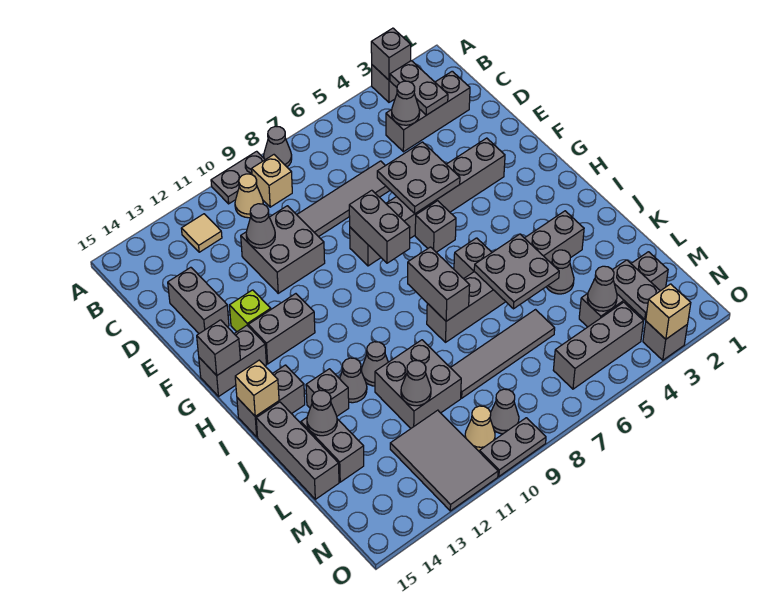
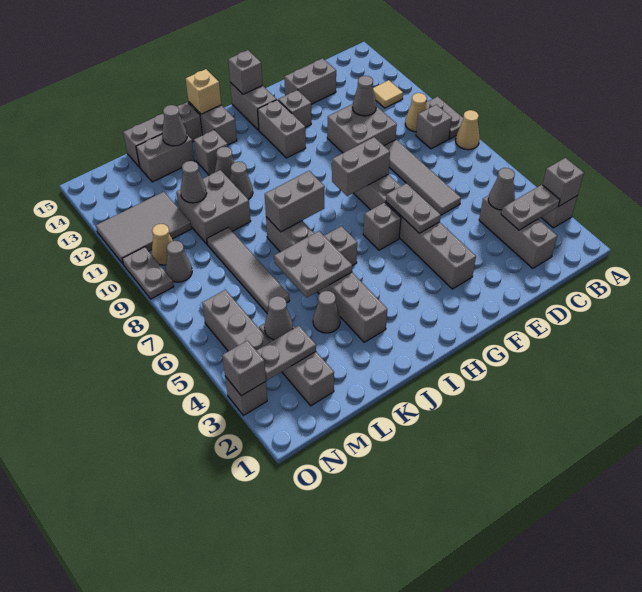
grey 1x1 cone [264,126,292,167] -> tan 1x1 cone [456,110,480,150]
tan 1x1 brick [252,155,292,207] -> grey 1x1 brick [416,104,452,149]
grey 2x2 plate [377,142,460,214] -> grey 1x2 plate [386,183,441,233]
lime 1x1 brick [229,290,271,332] -> grey 1x1 brick [278,90,311,128]
tan 1x1 brick [646,284,691,339] -> grey 1x1 brick [222,341,266,396]

